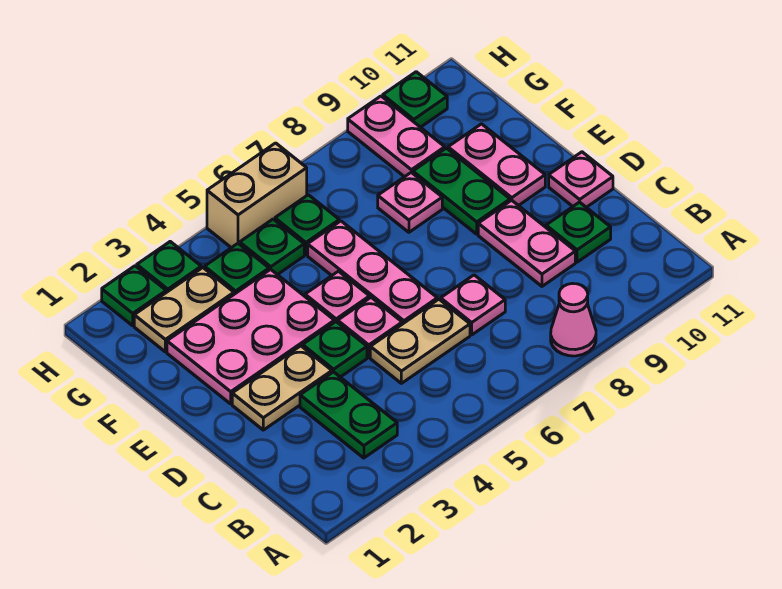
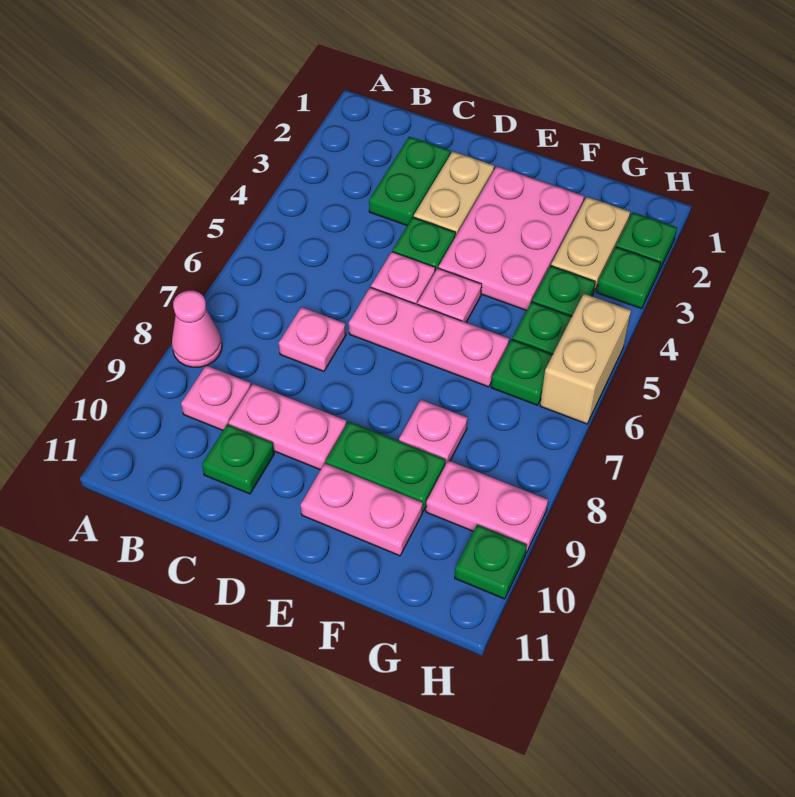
green 1x2 plate [300,372,397,458] -> green 1x2 plate turned to [369,137,450,225]
tan 1x2 plate [370,299,470,383] -> none
pink 1x1 plate [549,152,613,207] -> pink 1x1 plate moved to [181,365,251,430]

